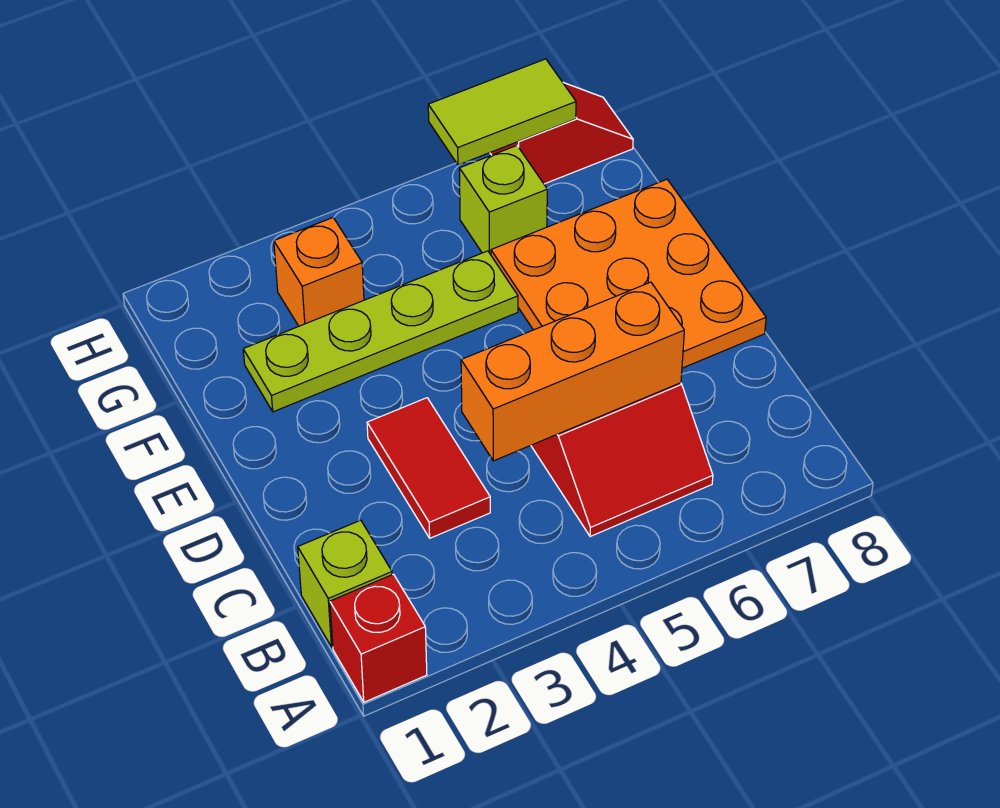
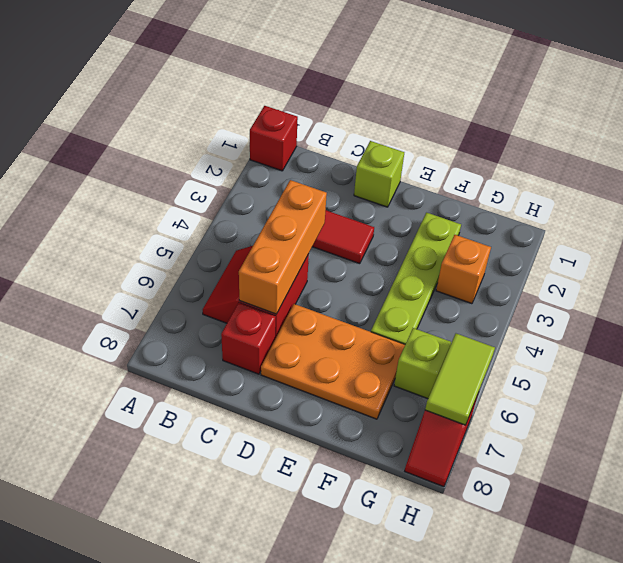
lime 1x1 brick [298,520,392,647] -> lime 1x1 brick moved to [354,141,404,207]
none -> red 1x1 brick [221,303,276,374]
orange 3x3 plate [491,179,766,368] -> orange 2x3 plate [261,304,405,419]

